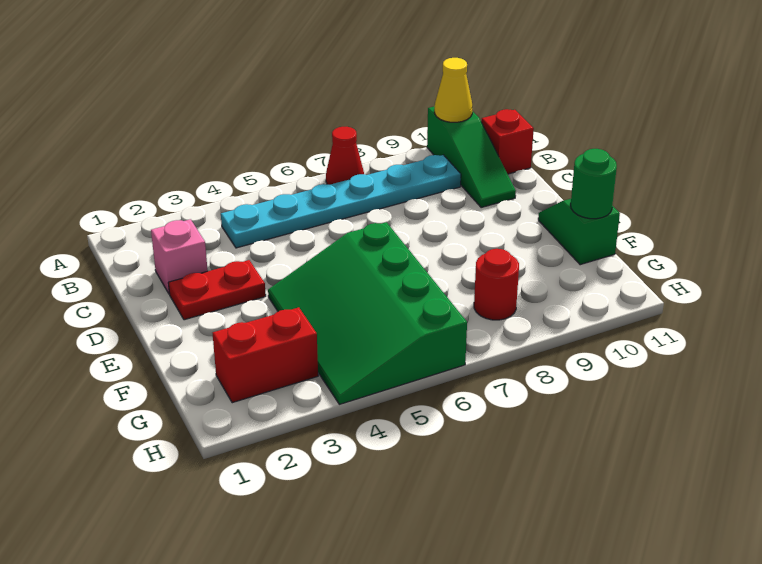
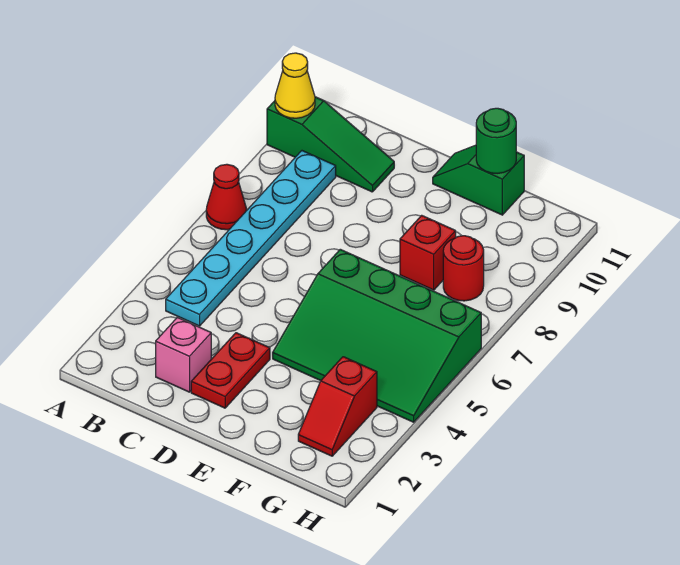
red 1x1 brick [481,109,534,174] -> red 1x1 brick moved to [400,215,456,290]
red 1x2 brick [213,307,318,403] -> red 1x2 slope [298,357,377,456]

